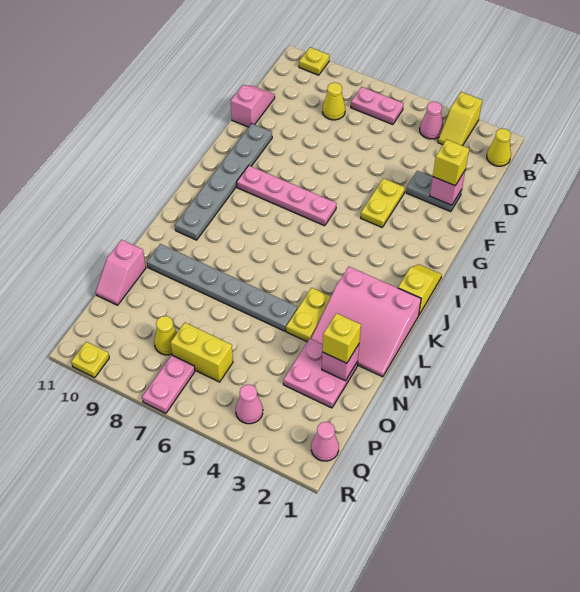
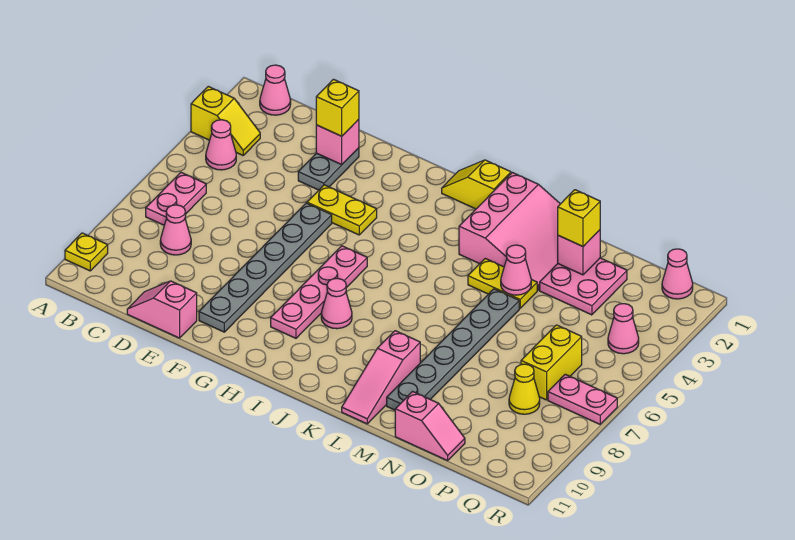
yellow 1x1 cone [487,128,511,166] -> pink 1x1 cone [260,65,291,115]
yellow 1x1 cone [322,83,345,120] -> pink 1x1 cone [160,205,191,255]
grey 1x6 plate [175,124,272,240] -> grey 1x6 plate turned to [199,203,332,332]
none -> pink 1x1 cone [321,278,352,329]
none -> pink 1x3 slope [342,331,420,424]
none -> pink 1x1 cone [501,245,531,295]
yellow 1x1 plate [71,342,109,378] -> none

